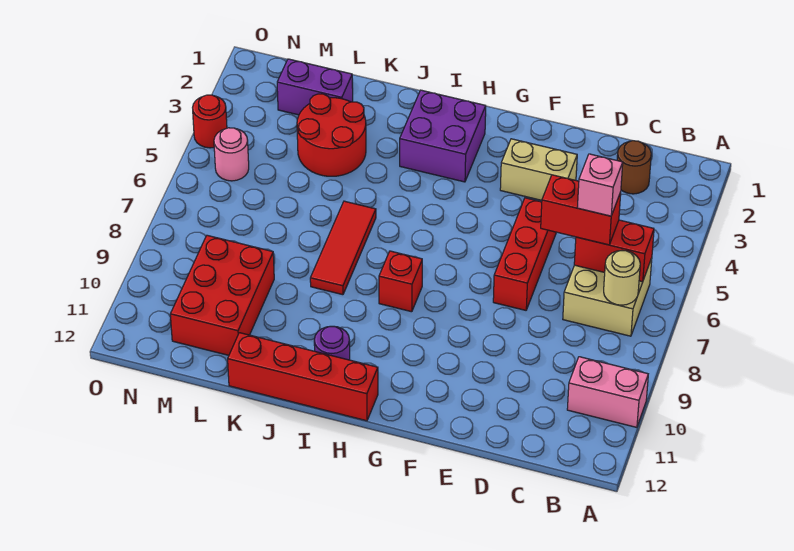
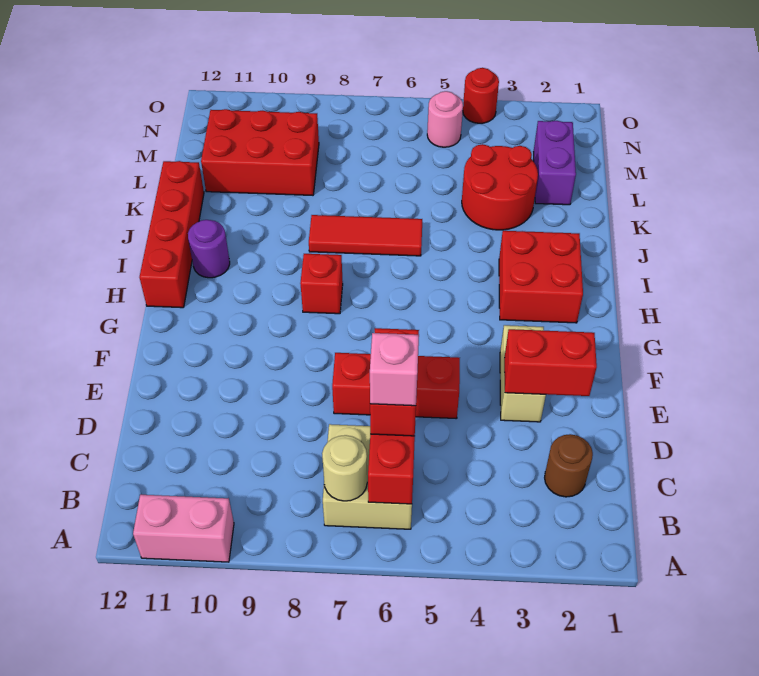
pink 1x2 brick [567,357,648,427] -> pink 1x2 brick turned to [133,495,234,562]
none -> red 1x2 brick [504,329,597,396]
purple 2x2 brick [400,90,486,182] -> red 2x2 brick [499,231,583,323]

